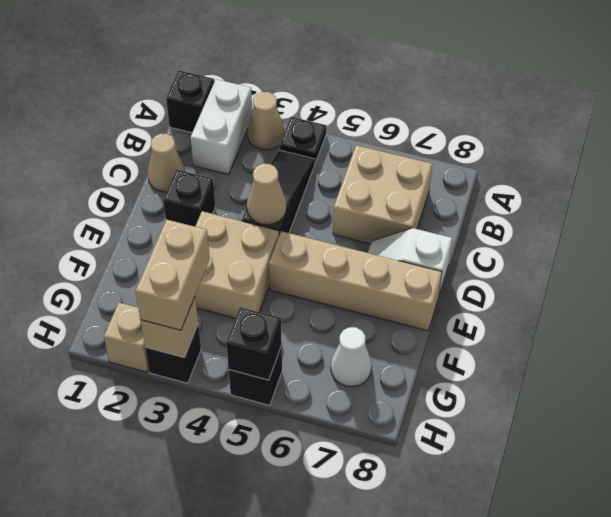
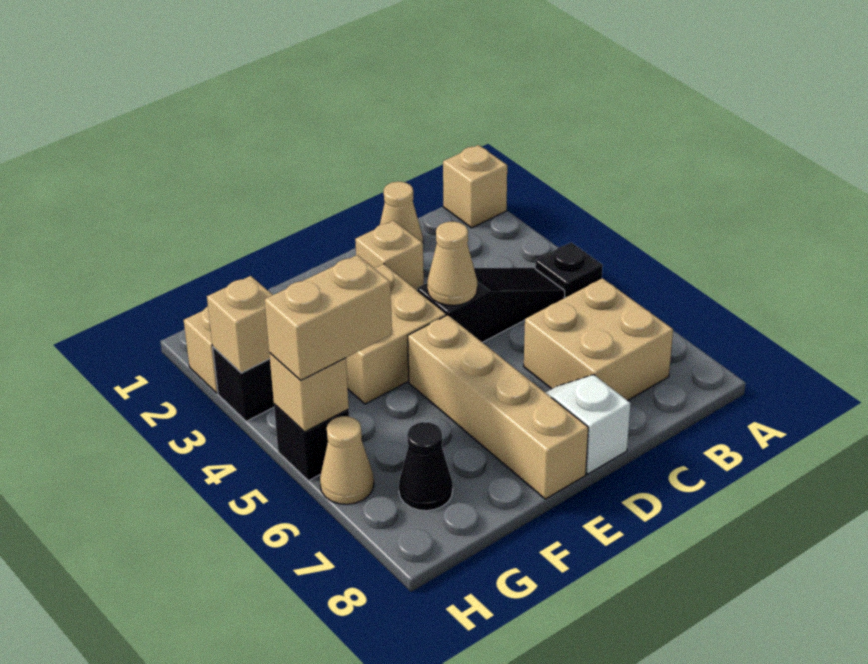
black 1x1 brick [166,71,214,133] -> tan 1x1 brick [443,145,507,228]
white 1x2 brick [191,79,252,174] -> none
tan 1x1 cone [248,92,285,150] -> tan 1x1 cone moved to [320,416,374,504]
black 1x1 brick [163,170,215,227] -> tan 1x1 brick [355,221,424,290]
tan 1x2 brick [136,219,210,330] -> tan 1x2 brick moved to [265,255,392,380]
white 1x1 cone [331,327,372,387] -> black 1x1 cone [399,422,453,511]
black 1x1 brick [226,307,282,380] -> tan 1x1 brick [269,353,349,432]

